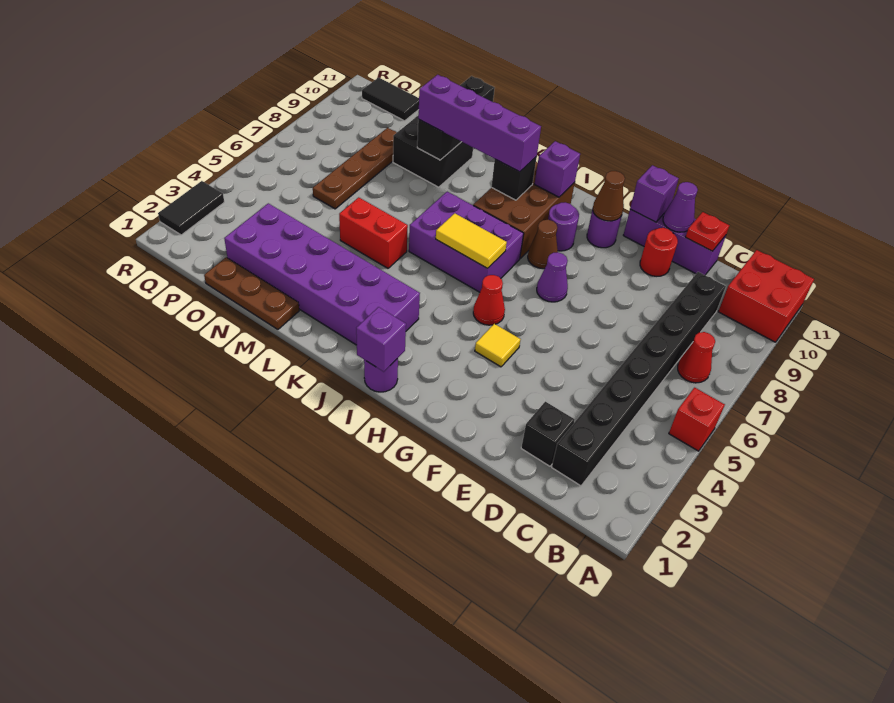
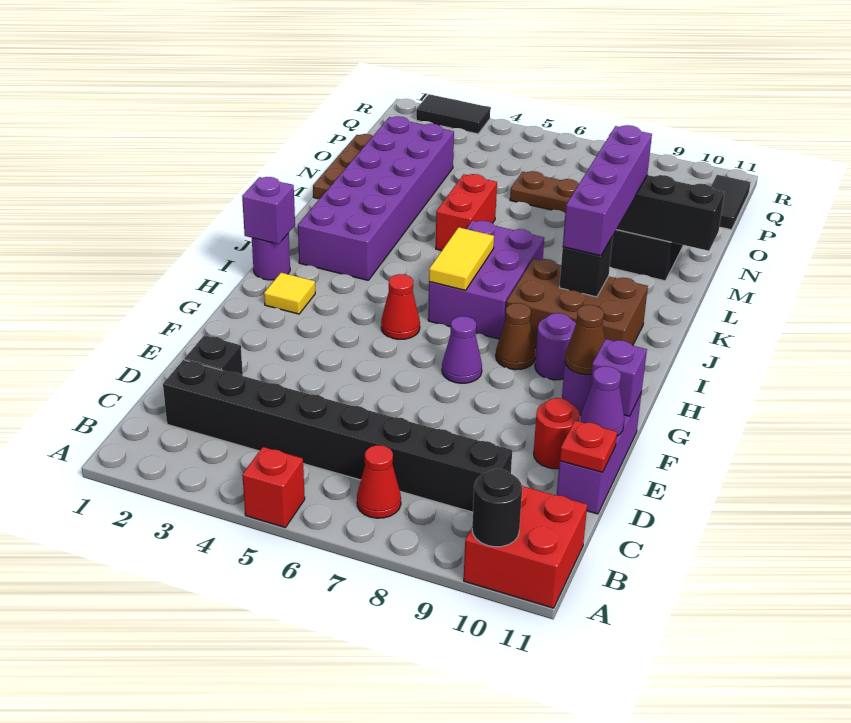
none -> black 1x1 round brick [472,469,522,547]
yellow 1x1 tile [475,324,521,367] -> yellow 1x1 tile moved to [264,273,315,314]
purple 1x1 brick [535,141,580,197] -> none

